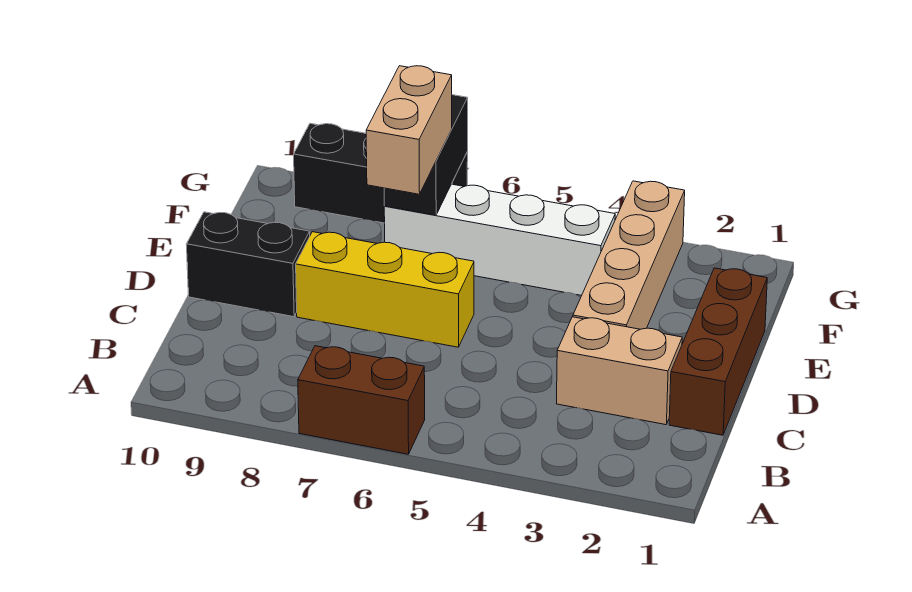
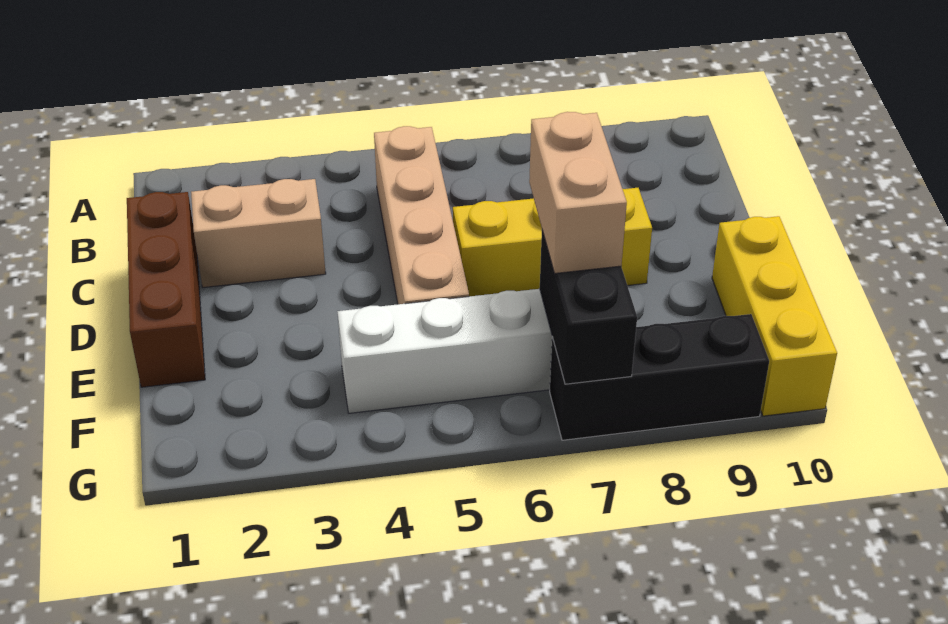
brown 1x2 brick [298,346,425,454] -> none
tan 1x4 brick [573,181,685,329] -> tan 1x4 brick moved to [374,126,469,304]
black 1x2 brick [186,212,310,317] -> none
none -> yellow 1x3 brick [712,216,837,416]

